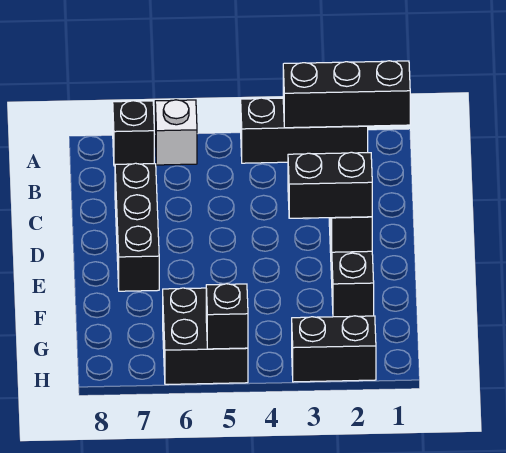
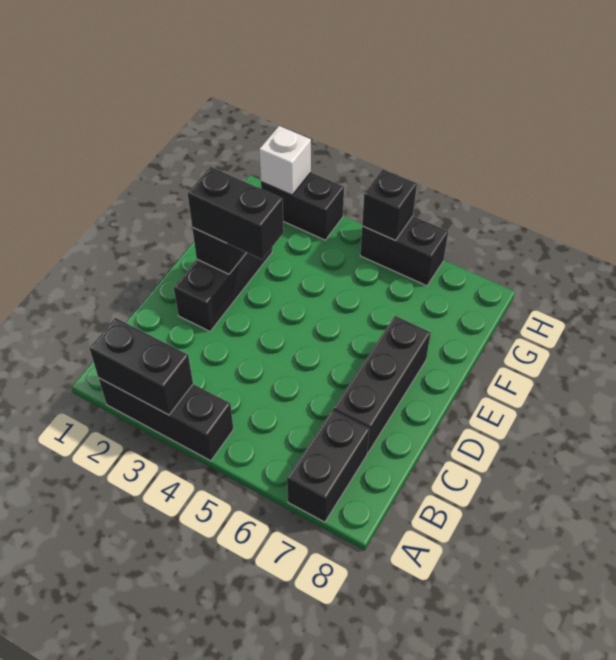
black 1x3 brick [283,61,410,128] -> black 1x2 brick [90,318,193,415]
white 1x1 brick [155,100,197,165] -> white 1x1 brick moved to [259,126,311,195]
black 1x1 brick [113,101,154,166] -> black 1x2 brick [287,410,370,522]
black 2x2 brick [163,288,248,384] -> black 1x2 brick [360,216,448,286]

